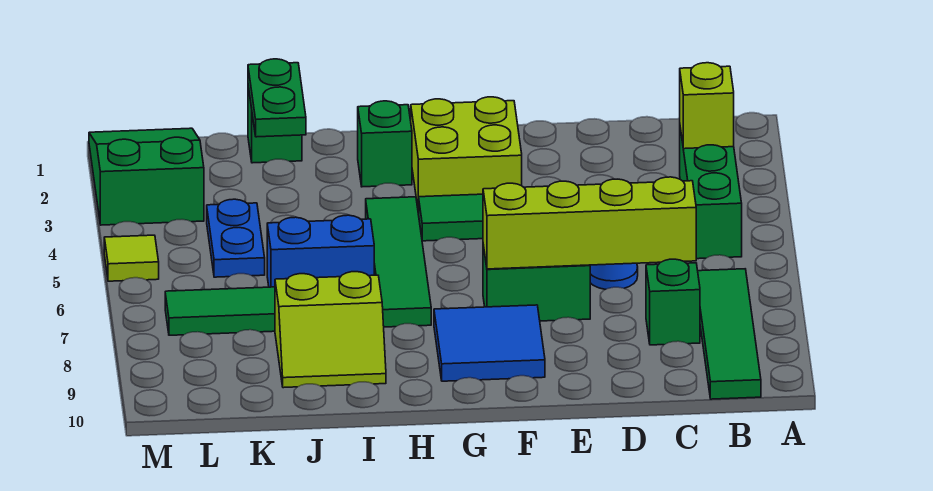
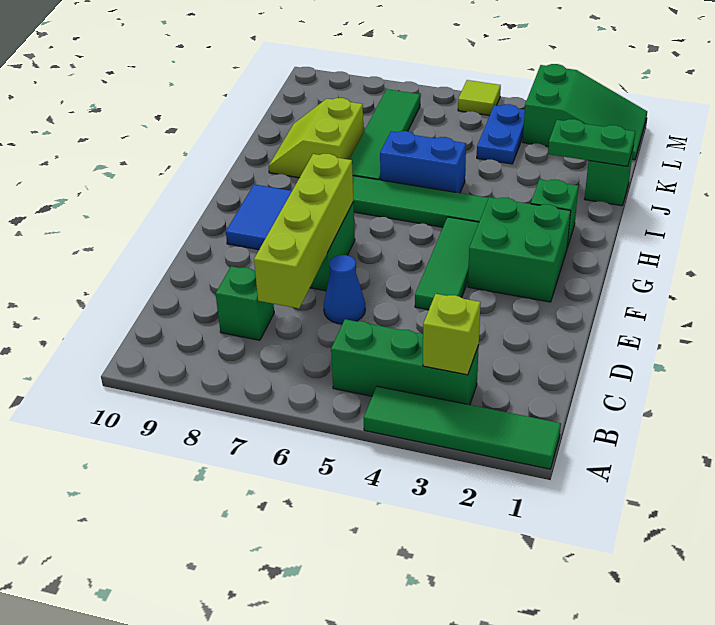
green 1x4 tile [698,269,761,399] -> green 1x4 tile moved to [364,386,561,469]
lime 2x2 brick [411,97,522,213] -> green 2x2 brick [468,197,571,302]
blue 1x2 brick [267,215,374,287] -> blue 1x2 brick turned to [380,131,466,193]
blue 1x2 plate [207,199,265,277] -> blue 1x2 plate turned to [477,104,525,164]

